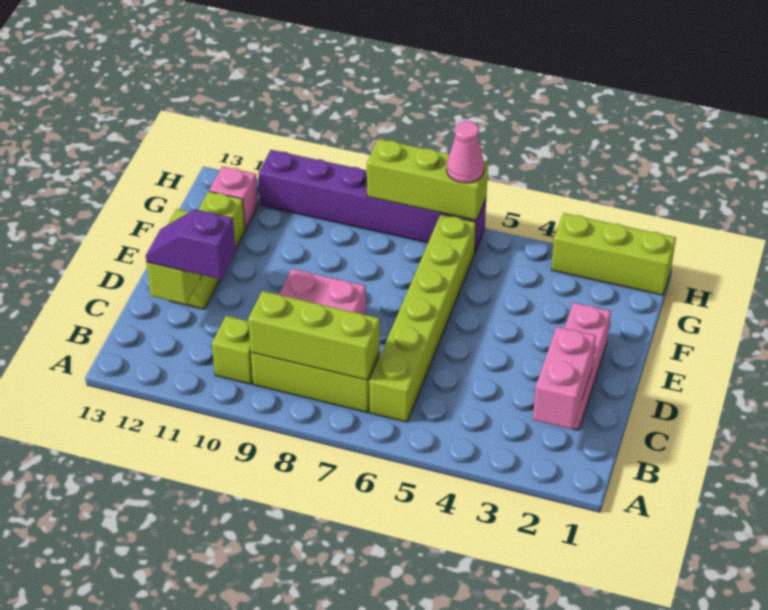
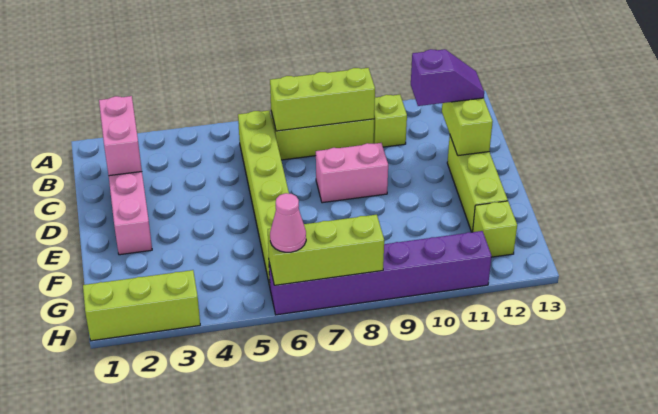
pink 1x1 brick [209,166,258,230] -> lime 1x1 brick [473,201,517,257]

